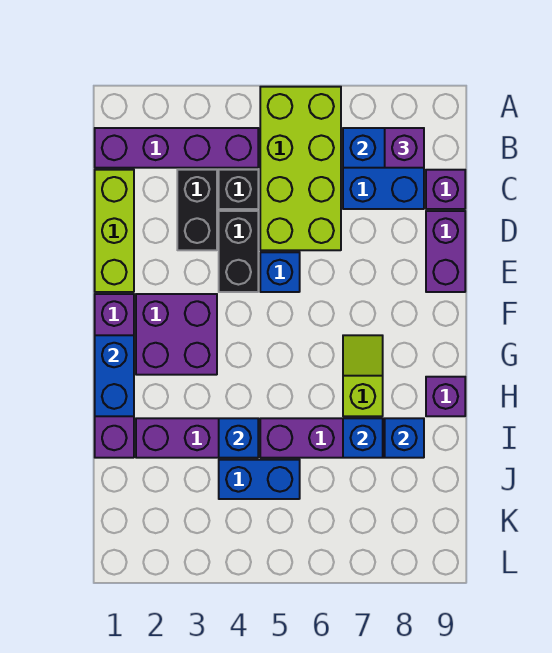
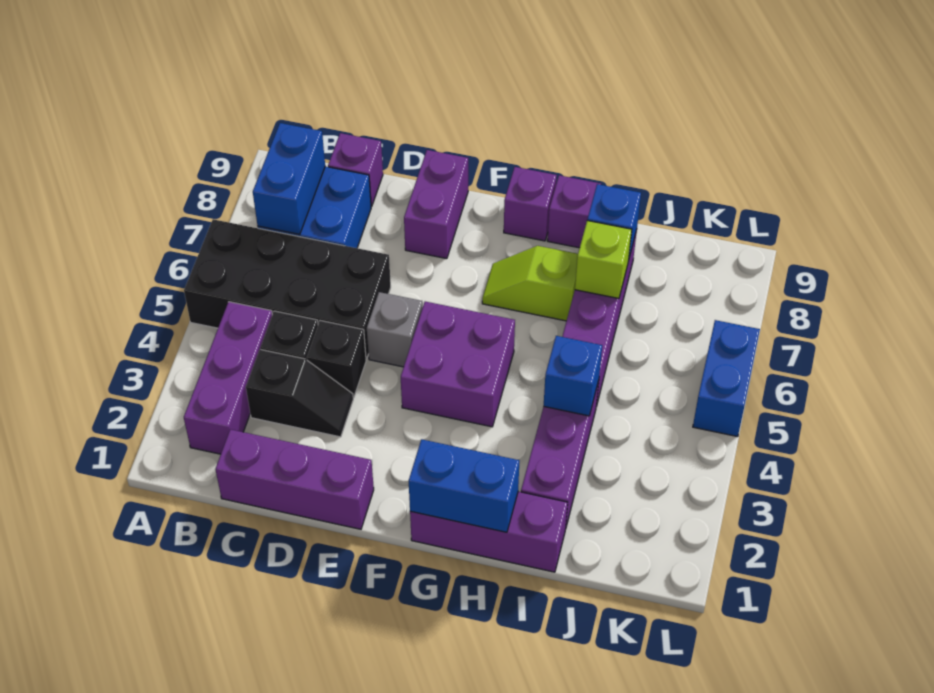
lime 2x4 brick [260,87,341,250] -> black 2x4 brick [184,219,391,359]
purple 1x4 brick [95,128,258,168] -> purple 1x3 brick [184,302,272,454]
purple 1x1 brick [385,128,424,168] -> purple 1x1 brick moved to [504,167,557,241]
lime 1x3 brick [95,170,134,292] -> purple 1x3 brick [215,429,374,529]
black 1x2 brick [177,170,217,250] -> black 1x2 slope [246,349,353,437]
black 1x2 brick [219,211,258,292] -> black 1x1 brick [307,321,366,398]
purple 1x2 brick [426,211,465,292] -> purple 1x2 brick turned to [404,150,468,259]
blue 1x1 brick [260,252,300,292] -> grey 1x1 brick [367,292,423,367]
purple 1x4 brick [95,294,134,458] -> purple 1x3 brick [410,492,568,572]
purple 2x2 brick [136,294,217,375] -> purple 2x2 brick moved to [401,302,515,427]
blue 1x1 brick [343,418,383,458] -> lime 1x1 brick [575,221,632,298]
blue 1x2 brick [219,460,300,499] -> blue 1x2 brick moved to [693,320,760,437]

